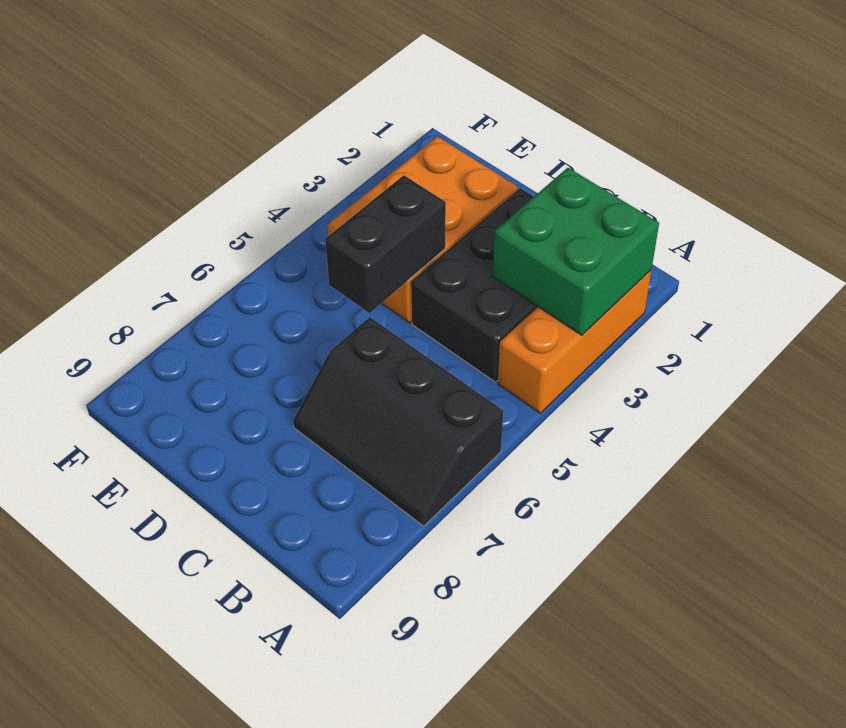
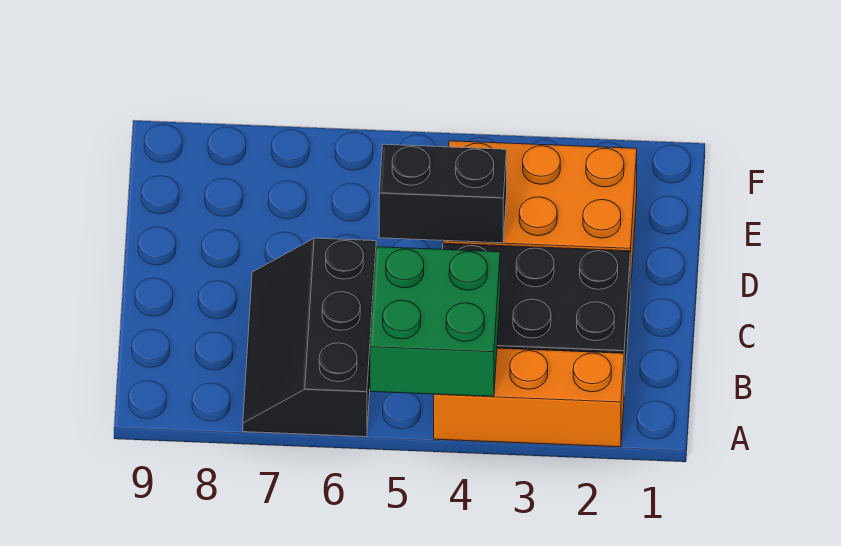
green 2x2 brick [493,168,659,335] -> green 2x2 brick moved to [370,247,500,397]

